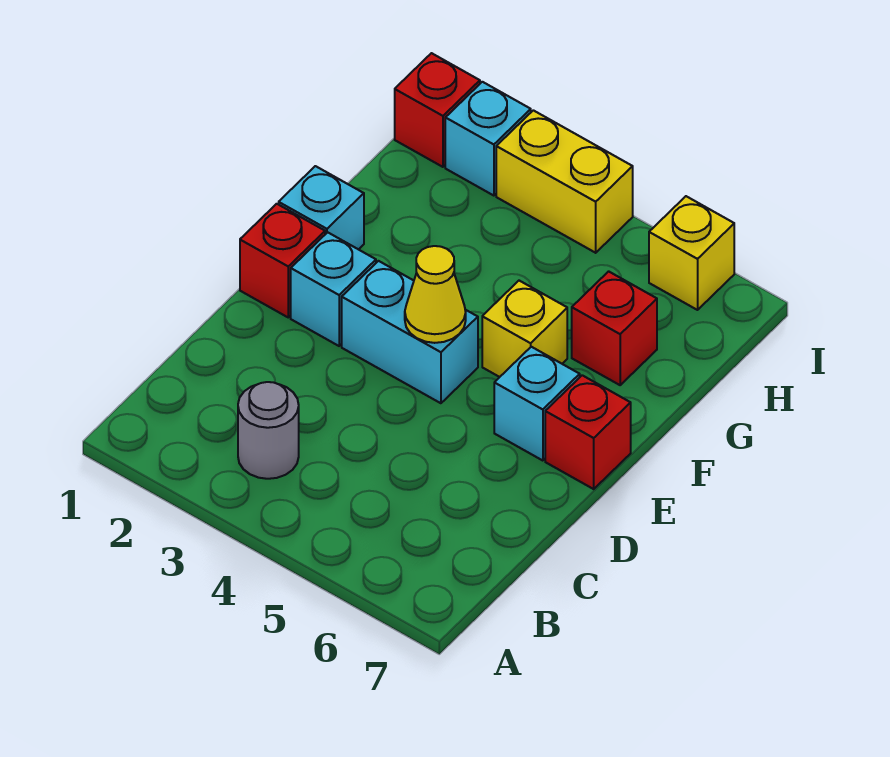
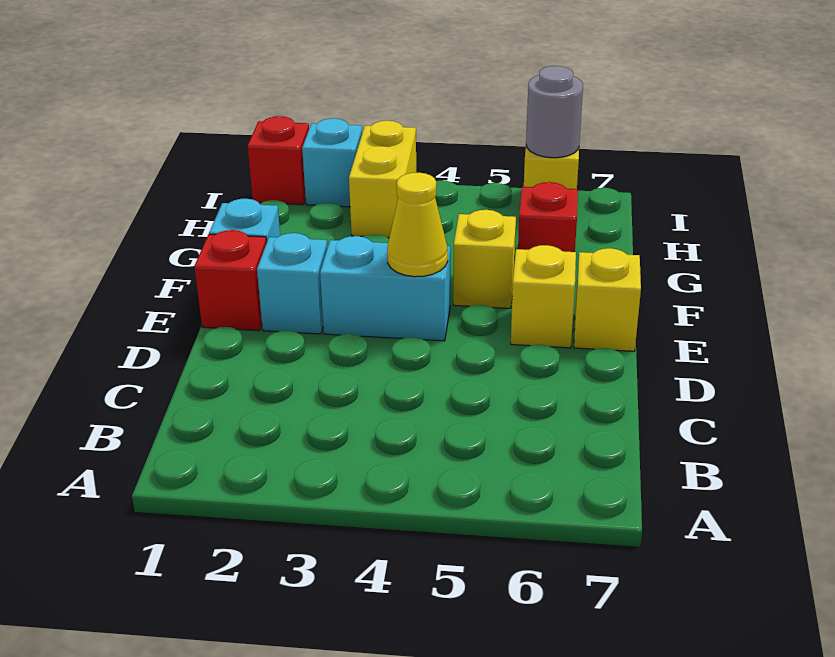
grey 1x1 round brick [238,382,299,479] -> grey 1x1 round brick moved to [526,66,583,158]
cyan 1x1 brick [494,347,580,461] -> yellow 1x1 brick [511,245,576,348]
red 1x1 brick [545,375,631,489] -> yellow 1x1 brick [574,248,641,351]
yellow 1x2 brick [496,110,633,253] -> yellow 1x2 brick turned to [349,121,416,238]

